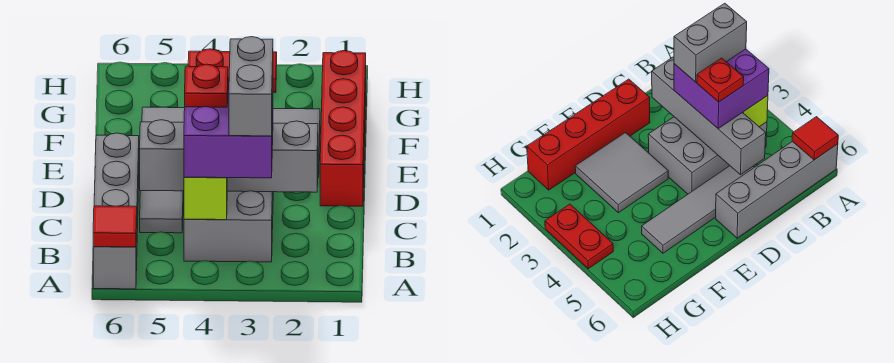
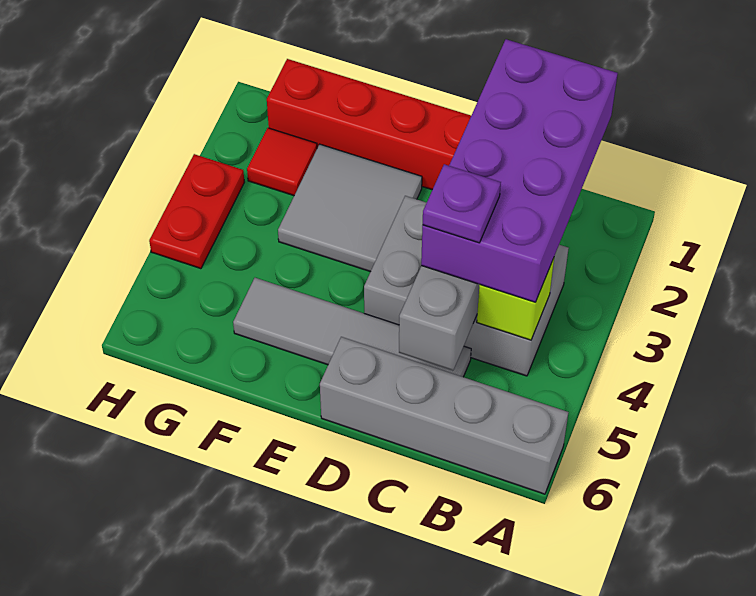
red 1x1 tile [93,206,137,247] -> red 1x1 tile moved to [247,128,317,196]
purple 2x2 brick [184,81,273,178] -> purple 2x4 brick [421,39,618,302]
grey 1x2 brick [229,37,273,136] -> none
red 1x1 plate [185,64,228,107] -> purple 1x1 plate [423,164,501,243]

